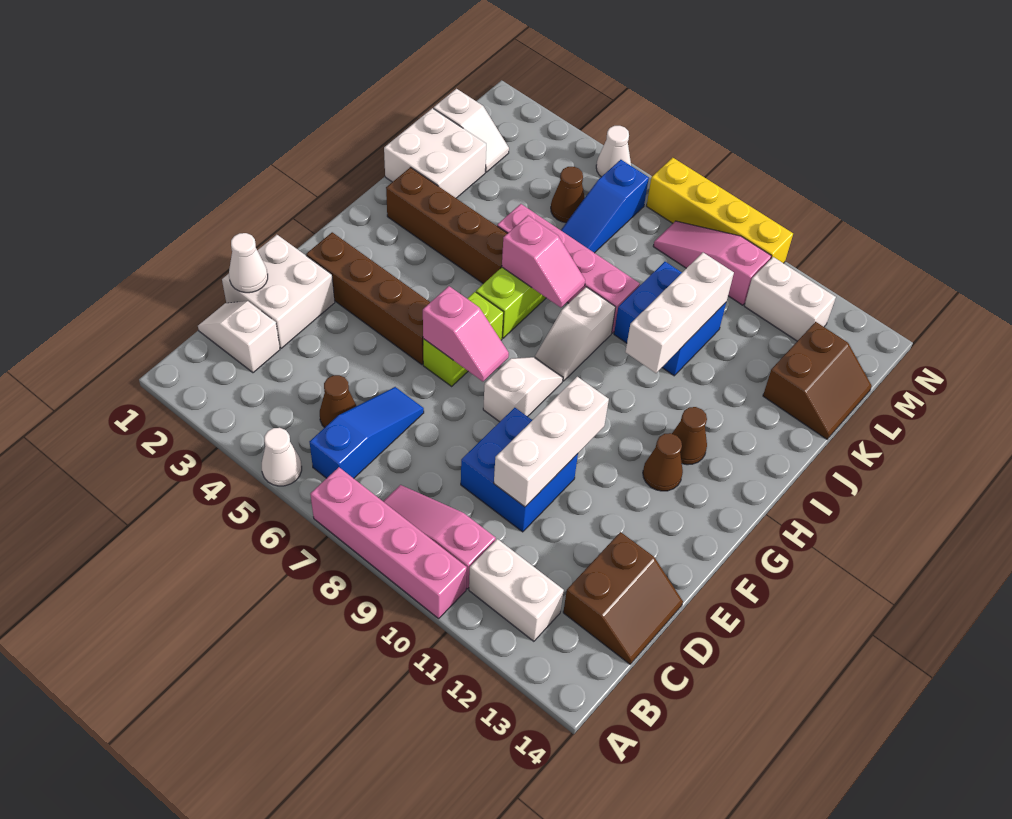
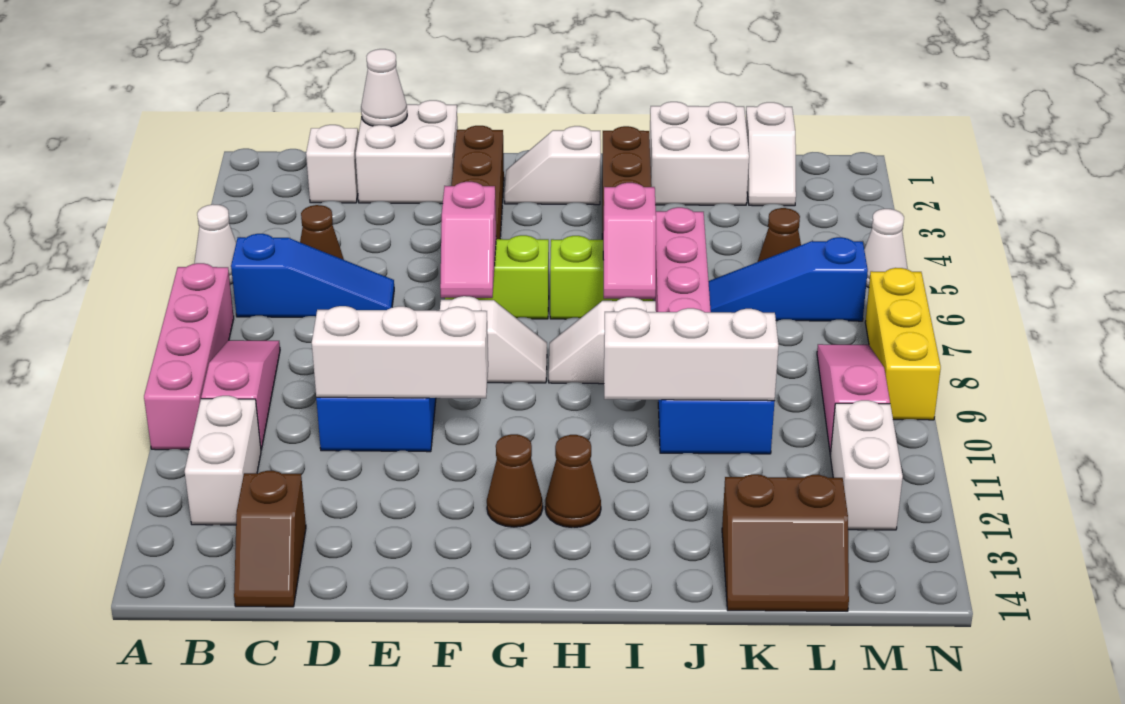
brown 2x2 slope [563,532,683,664] -> brown 1x2 slope [234,471,306,607]
none -> white 1x2 slope [505,126,601,205]
yellow 1x4 brick [647,158,793,263] -> yellow 1x3 brick [865,268,941,420]

